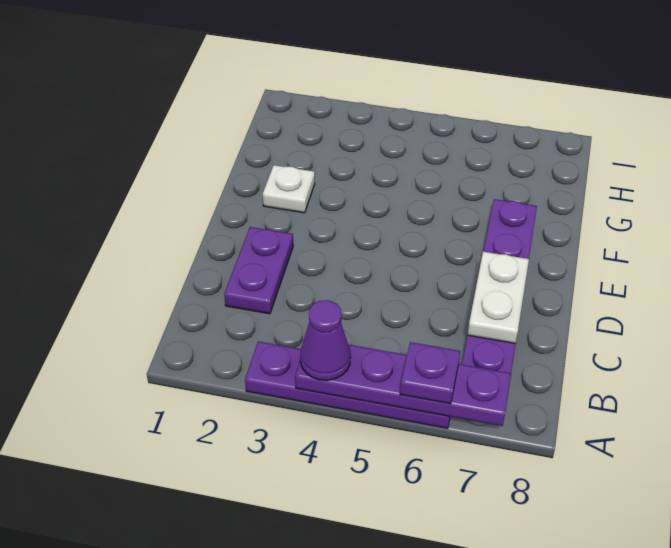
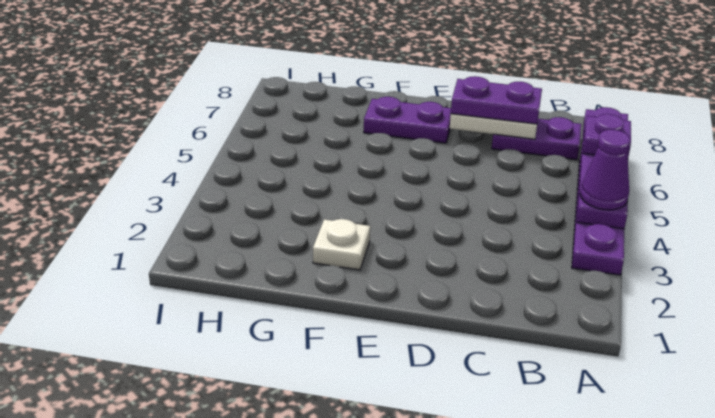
purple 1x2 plate [224,227,293,314] -> purple 1x2 plate moved to [451,76,542,124]

